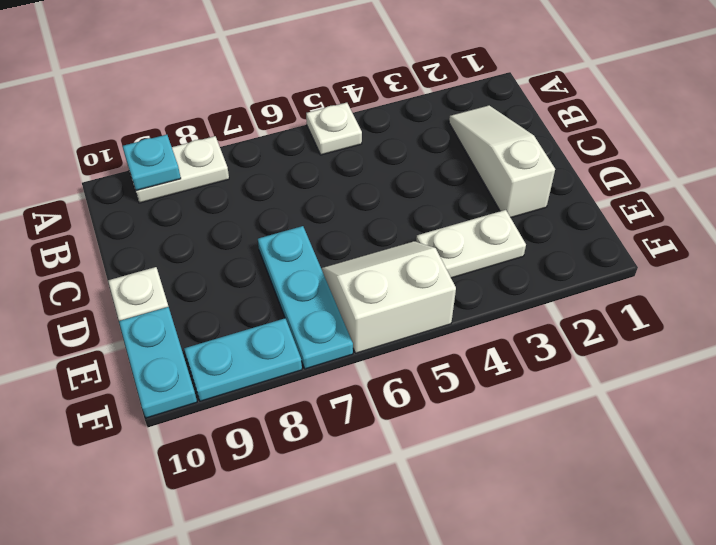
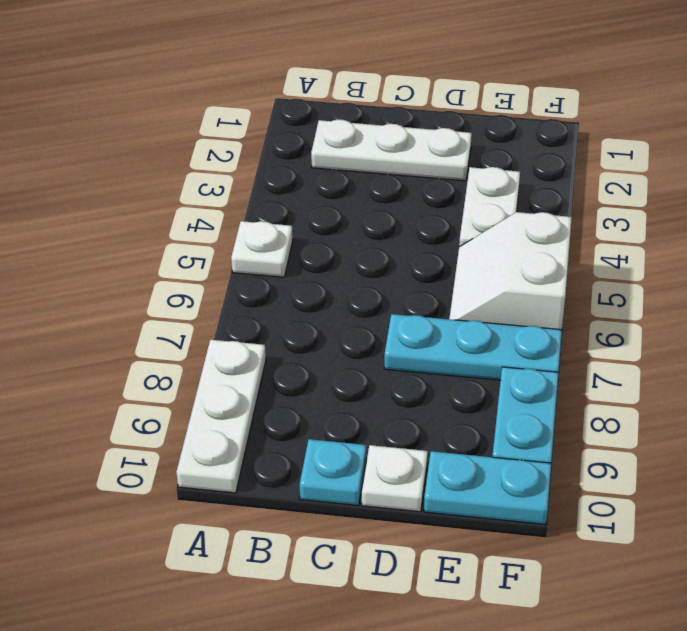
white 1x2 plate [128,136,229,203] -> white 1x3 plate [176,340,266,493]
cyan 1x1 plate [123,135,181,190] -> cyan 1x1 plate moved to [300,439,366,505]
white 1x3 slope [449,105,555,218] -> white 1x3 plate [311,120,472,181]

